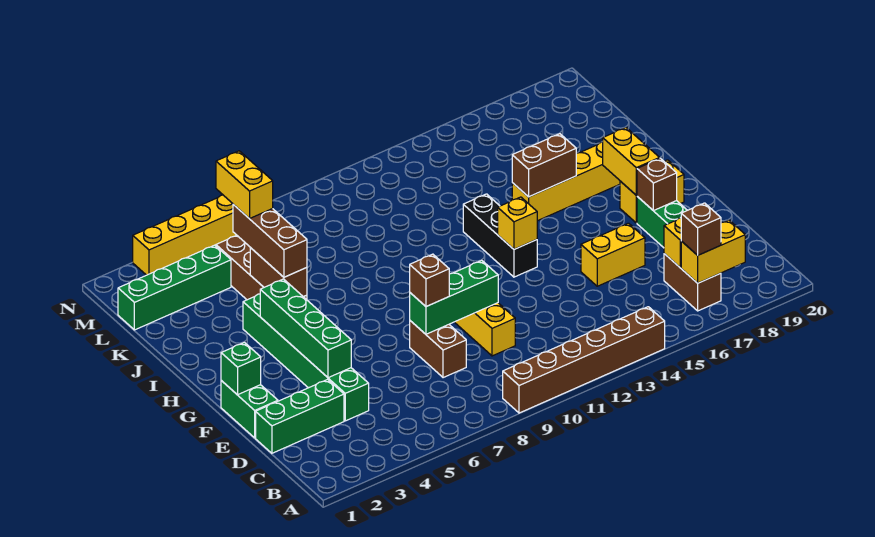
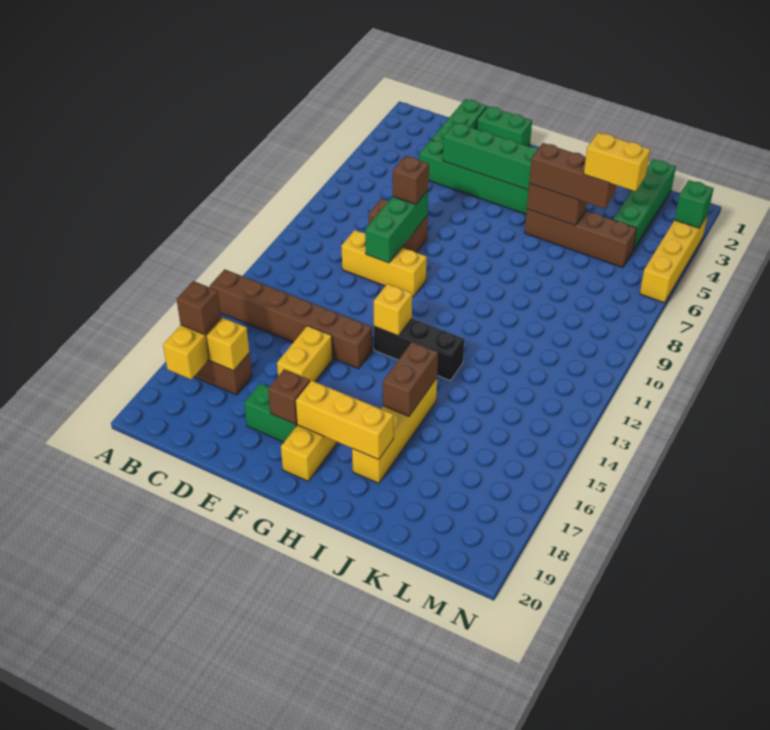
brown 1x6 brick [503,307,665,413] -> brown 1x6 brick turned to [210,269,372,369]
green 1x1 brick [221,342,261,395] -> green 1x1 brick moved to [675,180,714,228]
yellow 1x2 brick [603,128,660,195] -> yellow 1x3 brick [295,380,393,460]

